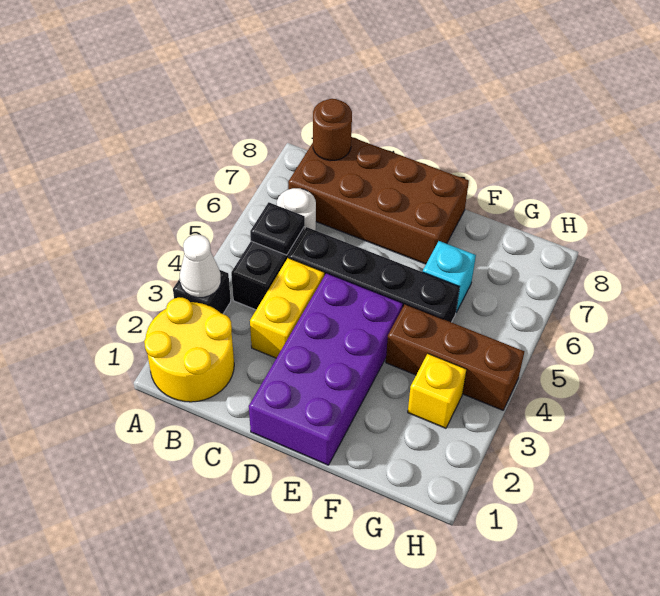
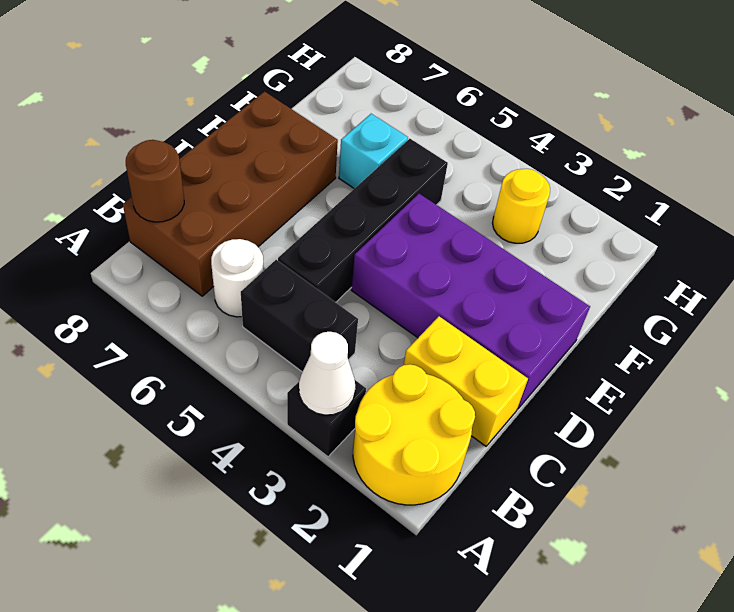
black 1x1 plate [250,202,305,255] -> none
yellow 1x2 brick [250,258,324,358] -> yellow 1x2 brick moved to [404,316,528,446]
brown 1x3 brick [386,304,524,410] -> none
yellow 1x1 brick [408,354,467,428] -> yellow 1x1 round brick [493,169,550,243]

